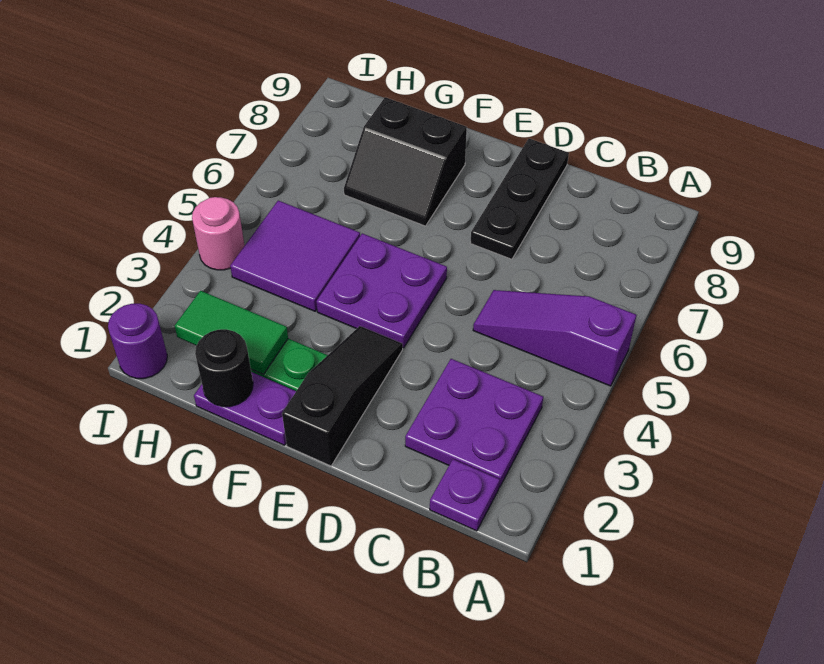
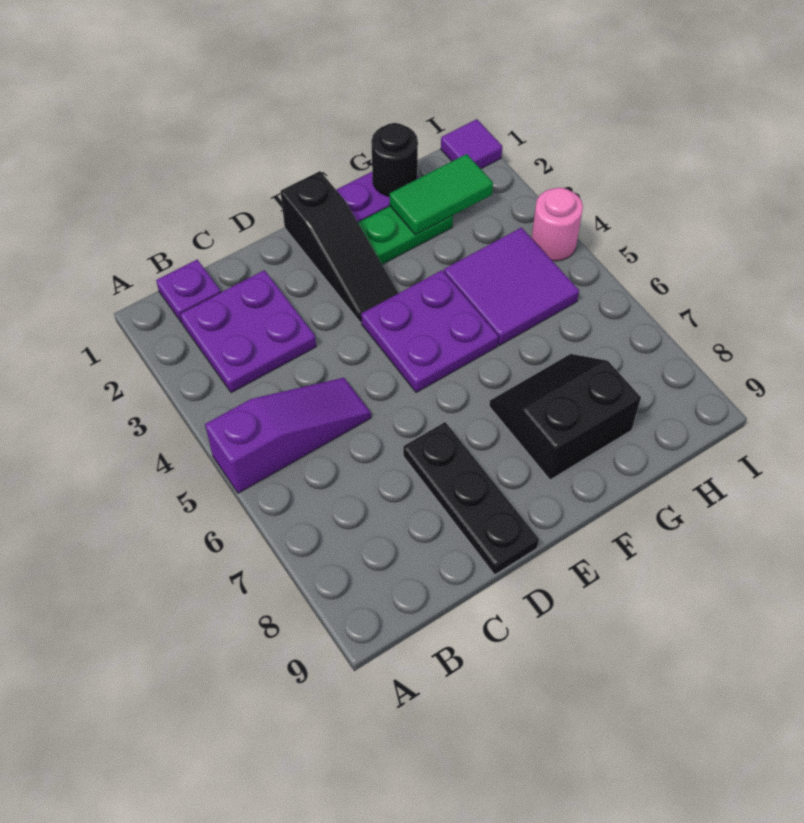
purple 1x1 round brick [108,304,167,379] -> purple 1x1 tile [441,119,502,169]

